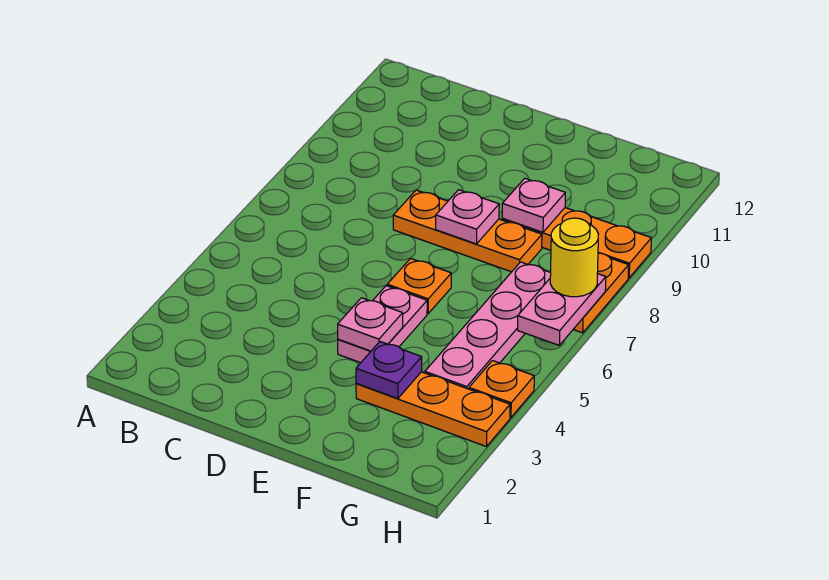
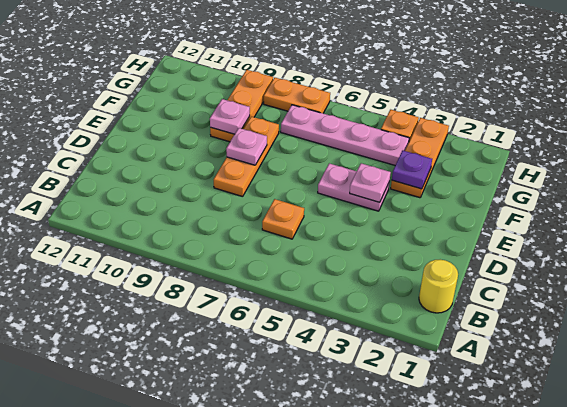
orange 1x1 plate [387,258,451,313] -> orange 1x1 plate moved to [262,199,304,239]
pink 1x2 plate [518,274,606,345] -> none
yellow 1x1 round brick [550,218,598,297] -> yellow 1x1 round brick moved to [419,260,458,313]

